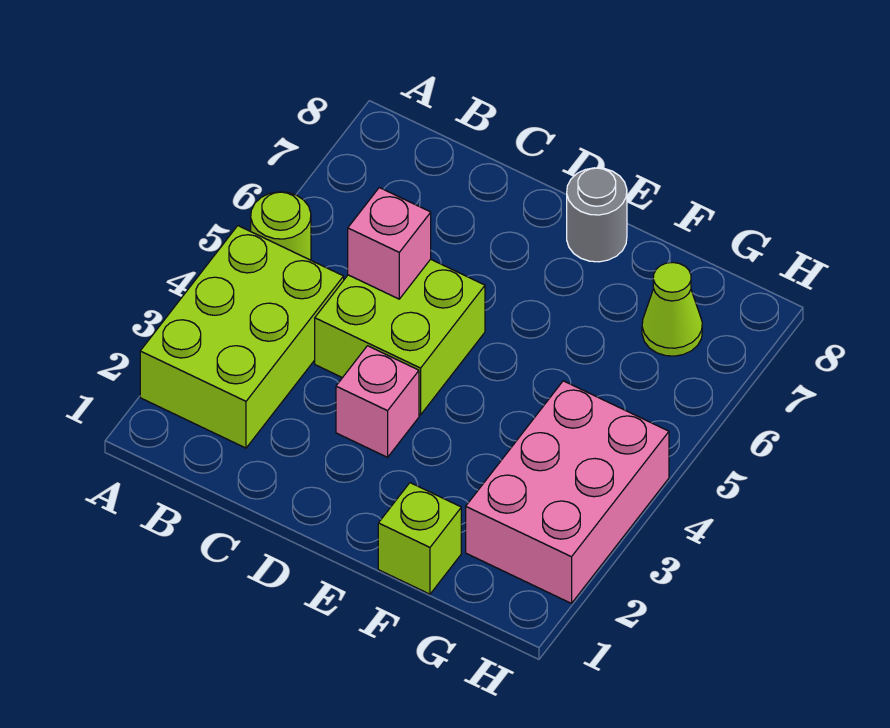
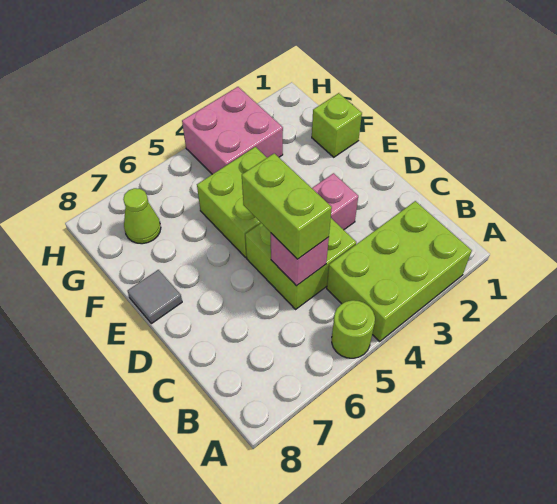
none -> lime 1x2 brick [242,153,332,259]
none -> lime 2x2 brick [197,147,267,257]
grey 1x1 round brick [567,168,627,262] -> grey 1x1 tile [128,270,182,324]
pink 2x3 brick [466,381,669,603] -> pink 2x2 brick [182,87,283,174]

